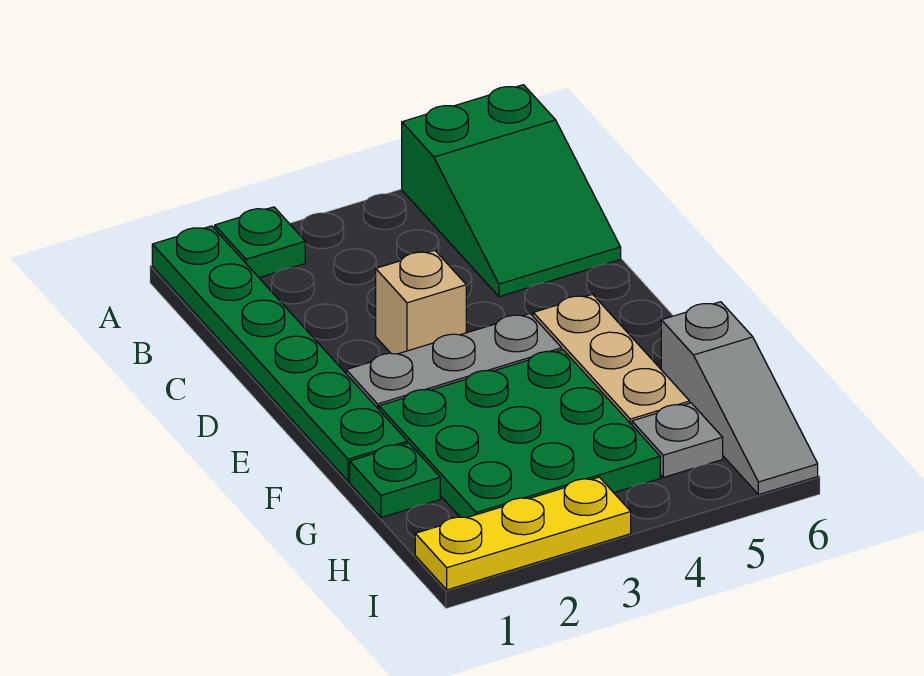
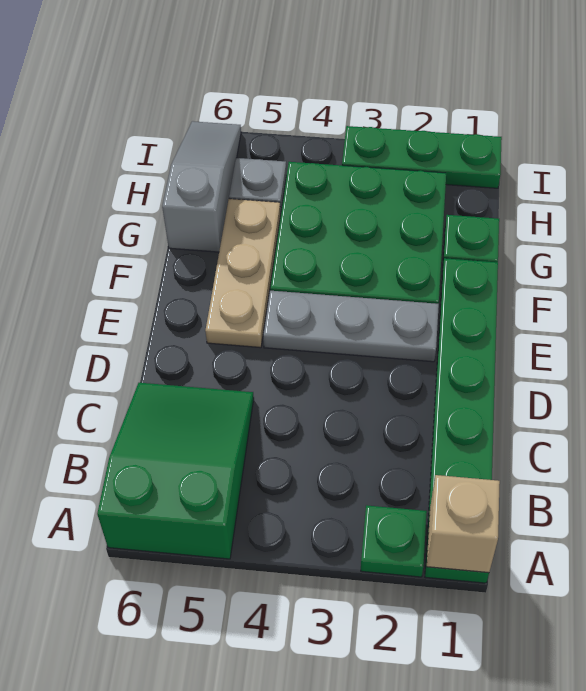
tan 1x1 brick [376,250,466,354] -> tan 1x1 brick moved to [427,475,500,573]
yellow 1x3 plate [415,477,631,590] -> green 1x3 plate [342,126,502,188]

